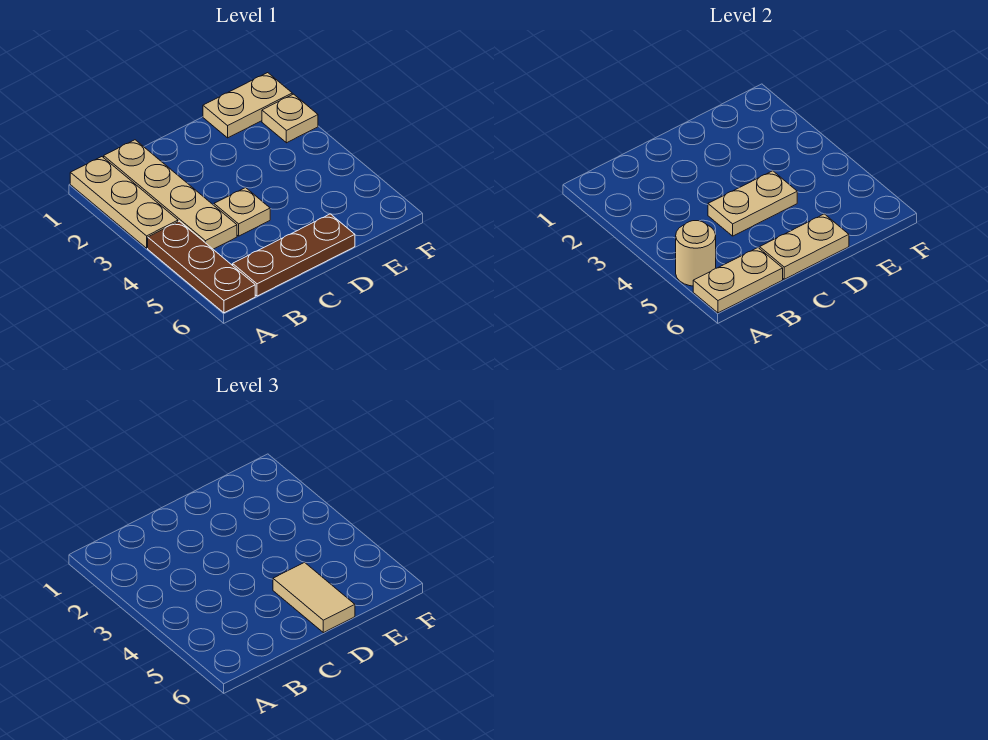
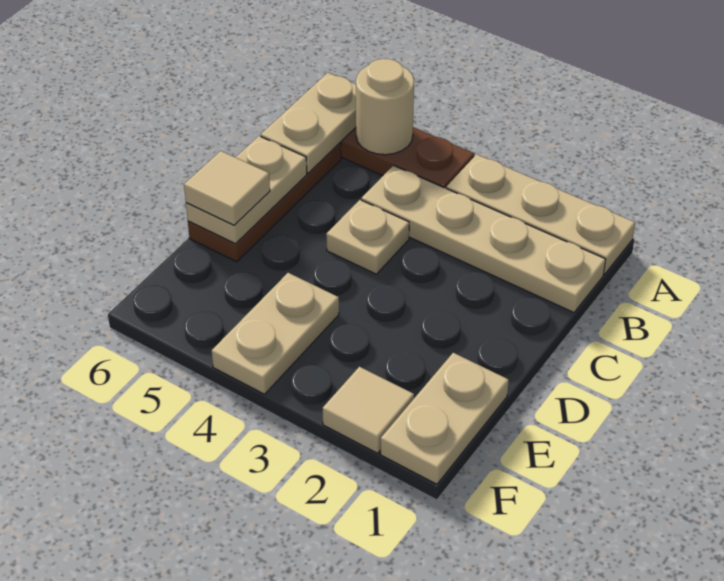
tan 1x2 plate [708,171,797,236] -> tan 1x2 plate moved to [212,273,339,394]
tan 1x2 tile [273,562,355,633] -> tan 1x1 tile [184,151,270,225]
tan 1x1 plate [262,94,318,143] -> tan 1x1 tile [323,367,414,453]

